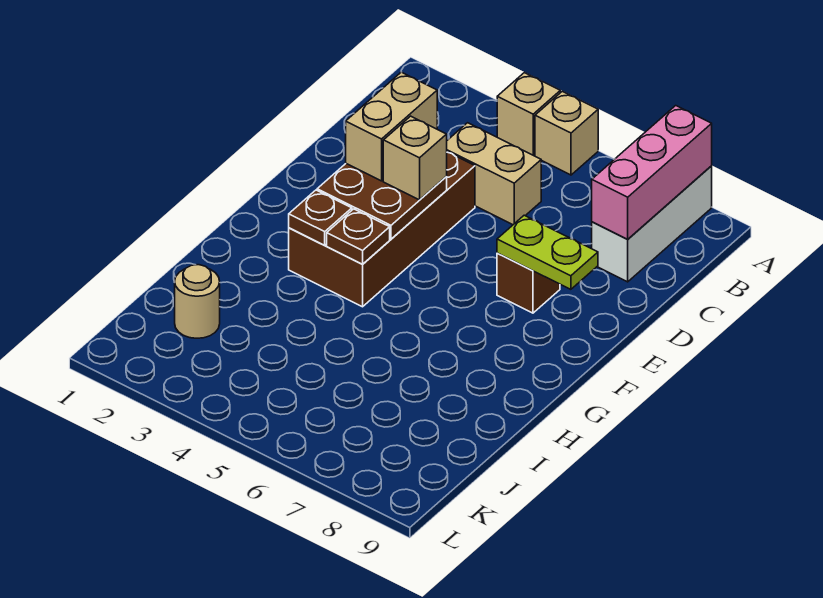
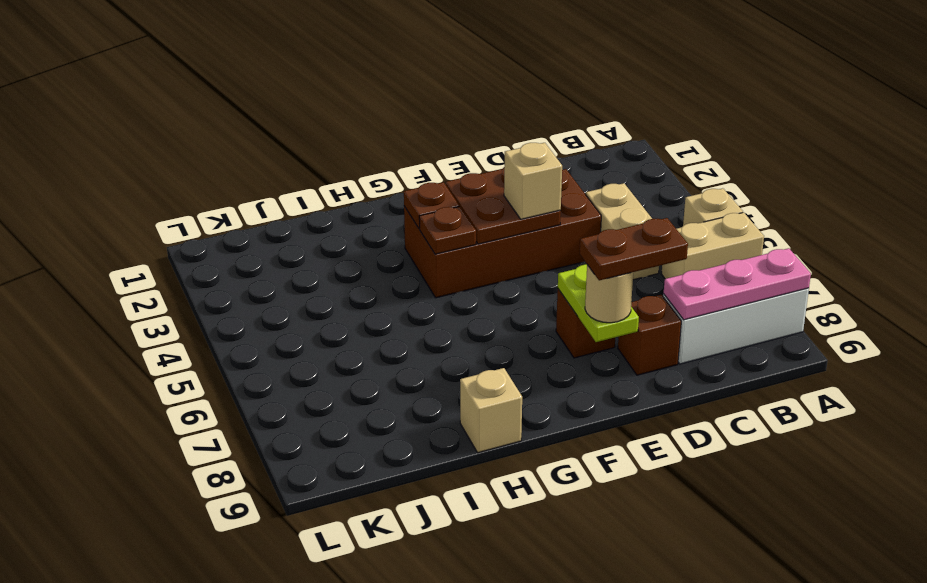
tan 1x1 brick [497,73,560,156] -> tan 1x1 brick moved to [460,368,522,453]
pink 1x3 brick [592,106,712,239] -> pink 1x3 plate [664,248,811,320]
tan 1x2 brick [346,72,437,181] -> tan 1x2 brick moved to [662,212,764,279]
none -> brown 1x1 brick [618,295,681,375]
none -> brown 1x2 plate [580,218,688,280]
tan 1x1 round brick [175,265,220,338] -> tan 1x1 round brick moved to [585,265,633,323]

